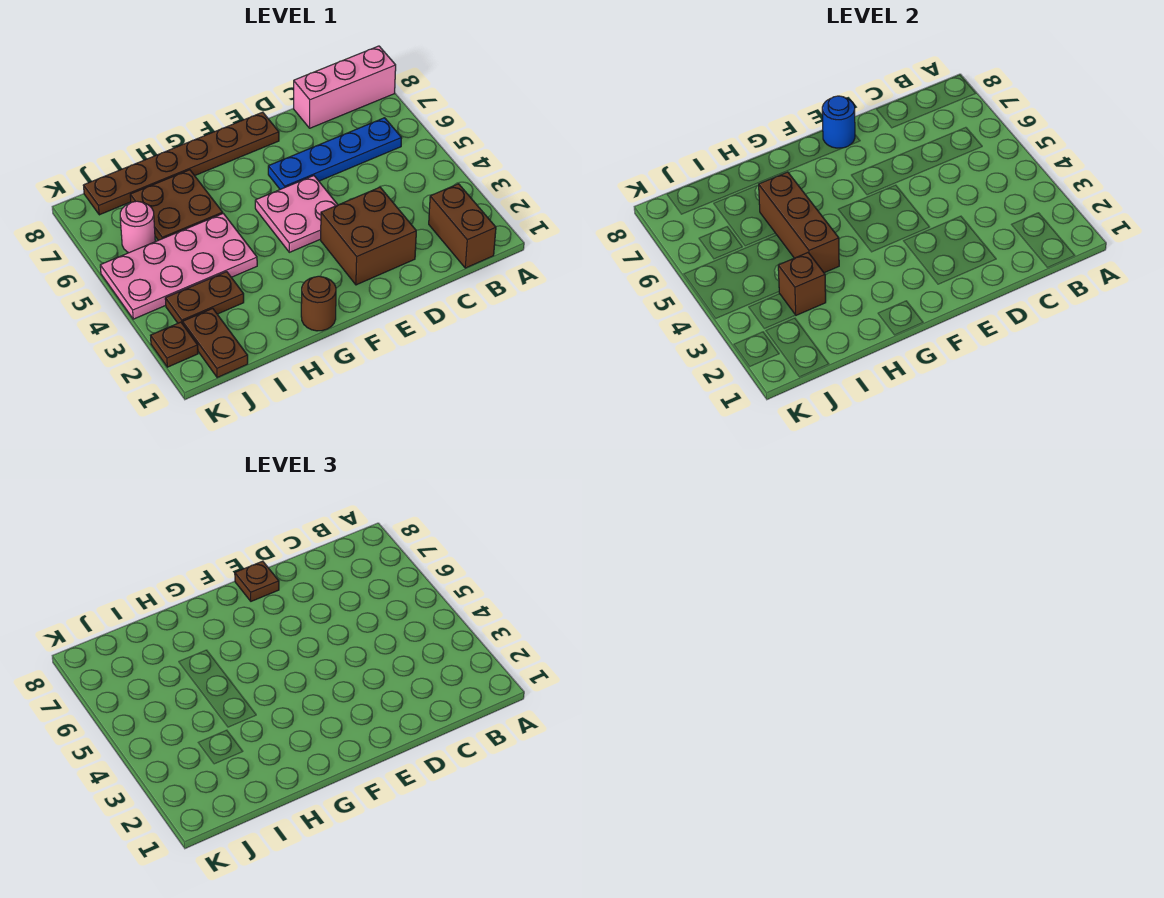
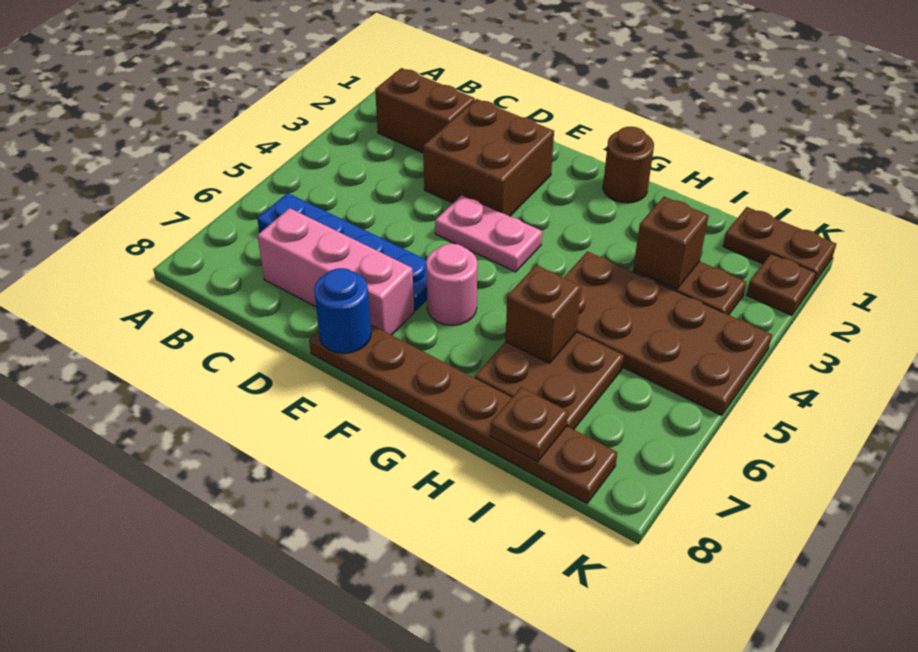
pink 1x3 brick [294,46,396,128] -> pink 1x3 brick moved to [257,208,414,335]
brown 1x2 brick [429,184,496,268] -> brown 1x2 brick turned to [375,68,475,153]
pink 2x2 plate [255,176,338,252] -> pink 1x2 plate [435,195,542,272]
brown 1x1 plate [235,561,279,601] -> brown 1x1 plate moved to [490,387,568,462]
pink 2x4 plate [100,213,257,319] -> brown 2x4 plate [564,252,772,415]
brown 1x3 brick [759,172,839,273] -> brown 1x1 brick [505,265,581,363]
brown 1x2 plate [183,308,248,377] -> brown 1x2 plate turned to [723,207,836,285]
pink 1x1 round brick [120,201,155,253] -> pink 1x1 round brick moved to [426,244,477,326]

